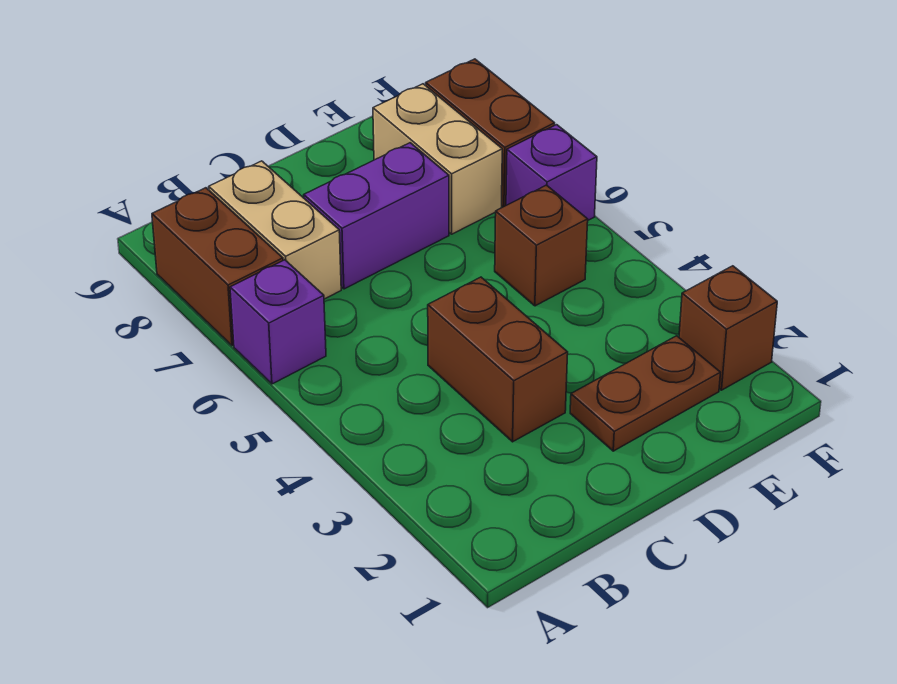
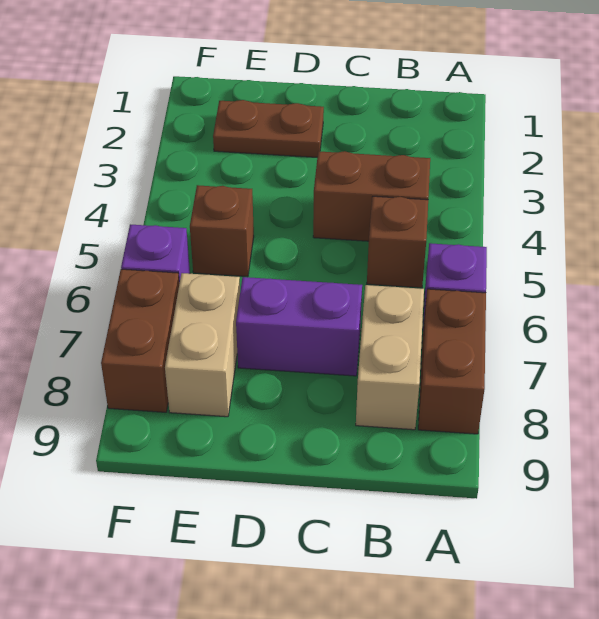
brown 1x2 brick [428,277,568,442] -> brown 1x2 brick turned to [313,151,430,241]
brown 1x1 brick [679,266,777,390] -> brown 1x1 brick moved to [367,196,428,288]

